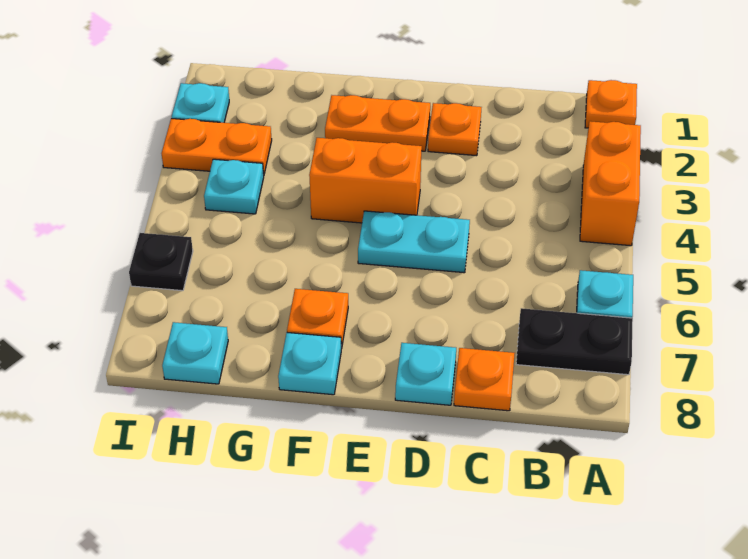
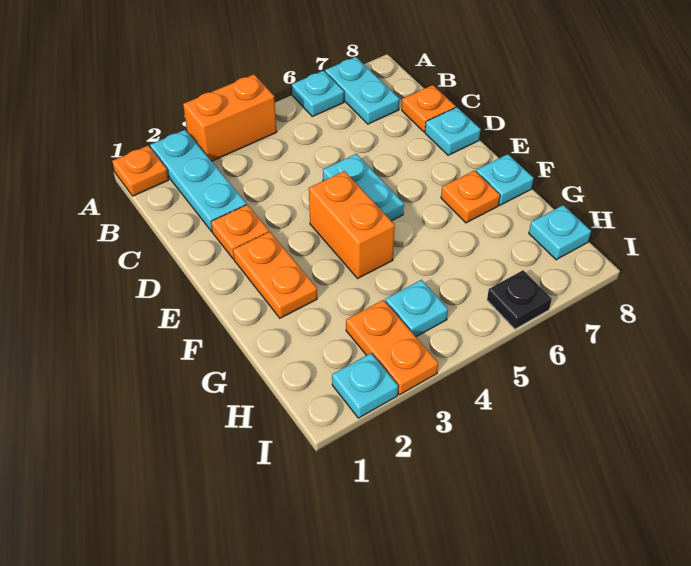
none -> cyan 1x3 plate [150,130,247,231]
black 1x2 plate [516,308,633,375] -> cyan 1x2 plate [325,57,399,124]

